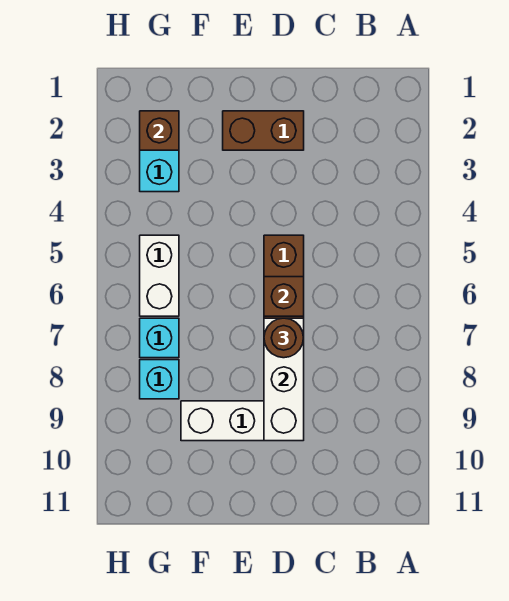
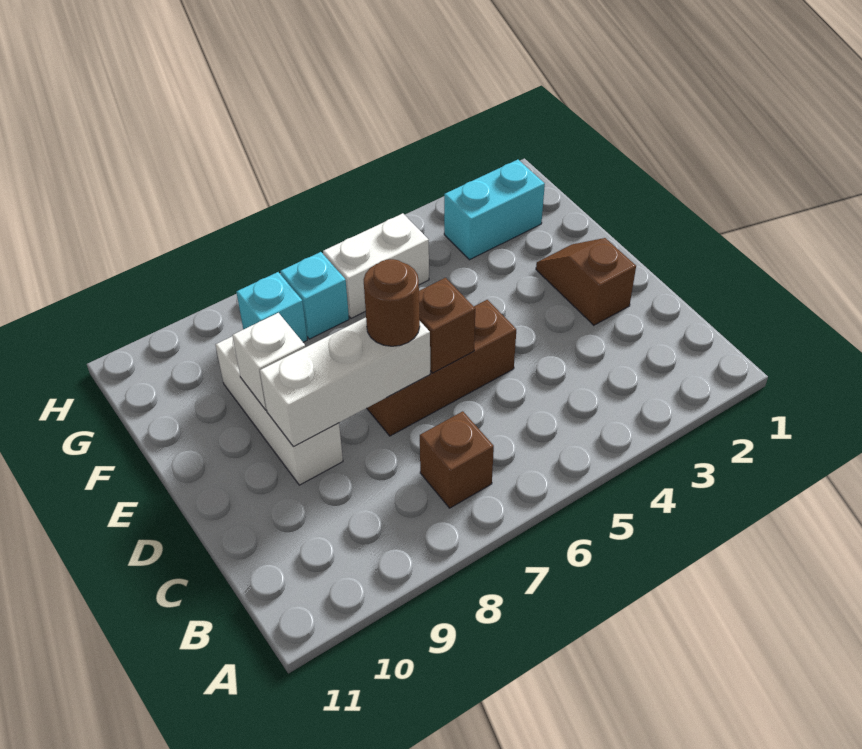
brown 1x2 brick [223,111,304,150] -> brown 1x2 slope [536,238,636,325]
none -> white 1x1 brick [232,313,305,410]
brown 1x1 brick [140,111,179,150] -> brown 1x1 brick moved to [420,411,494,508]

